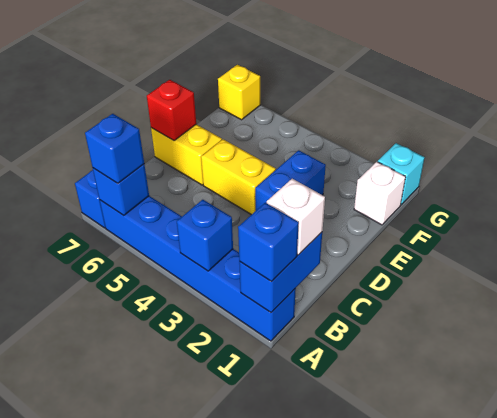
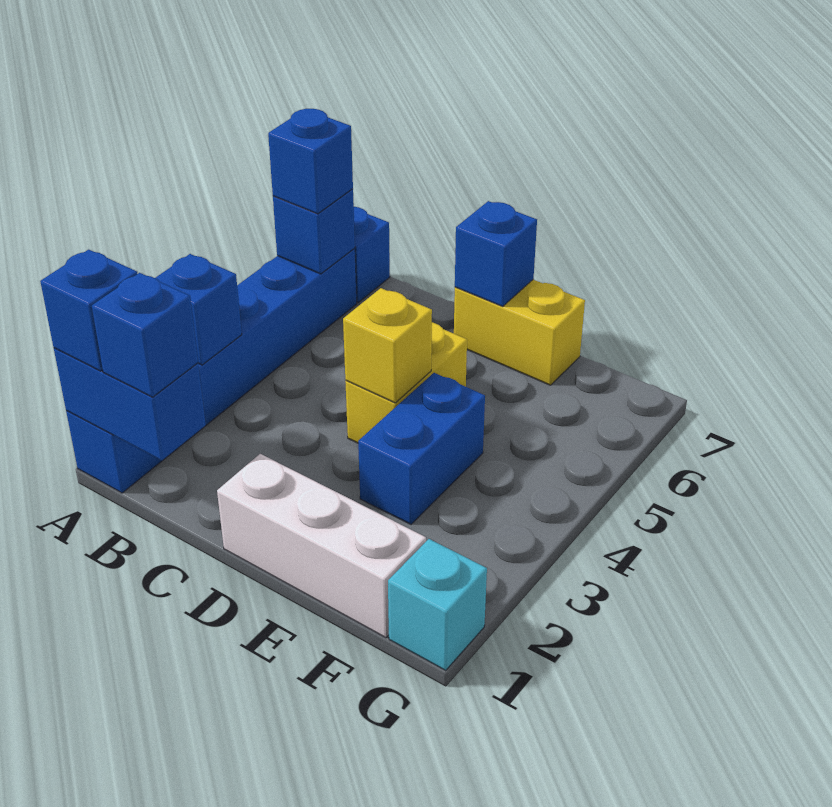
white 1x1 brick [267,179,325,255] -> blue 1x1 brick [92,273,198,397]
blue 1x2 brick [255,150,326,210] -> blue 1x2 brick turned to [358,373,485,524]
yellow 1x2 brick [151,124,222,185] -> yellow 1x2 brick turned to [454,280,585,385]
red 1x1 brick [147,80,196,140] -> blue 1x1 brick [455,201,537,306]
white 1x1 brick [354,162,406,225] -> white 1x3 brick [217,454,426,638]
yellow 1x1 brick [218,65,260,120] -> yellow 1x1 brick moved to [343,288,432,403]

